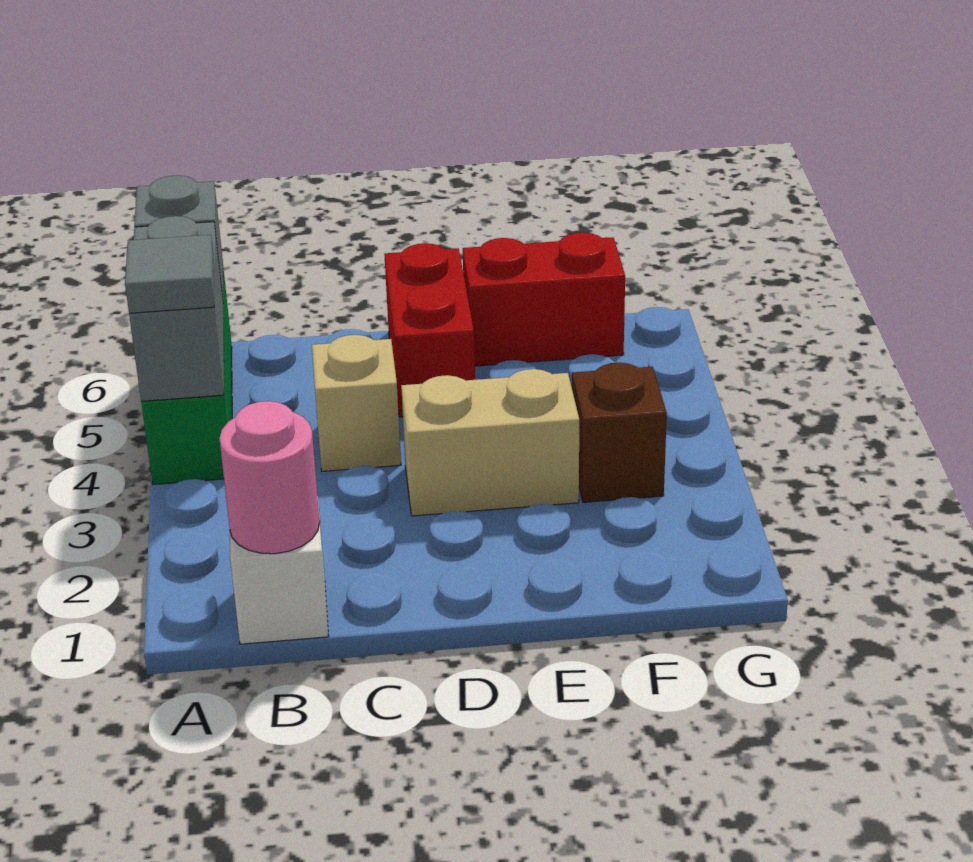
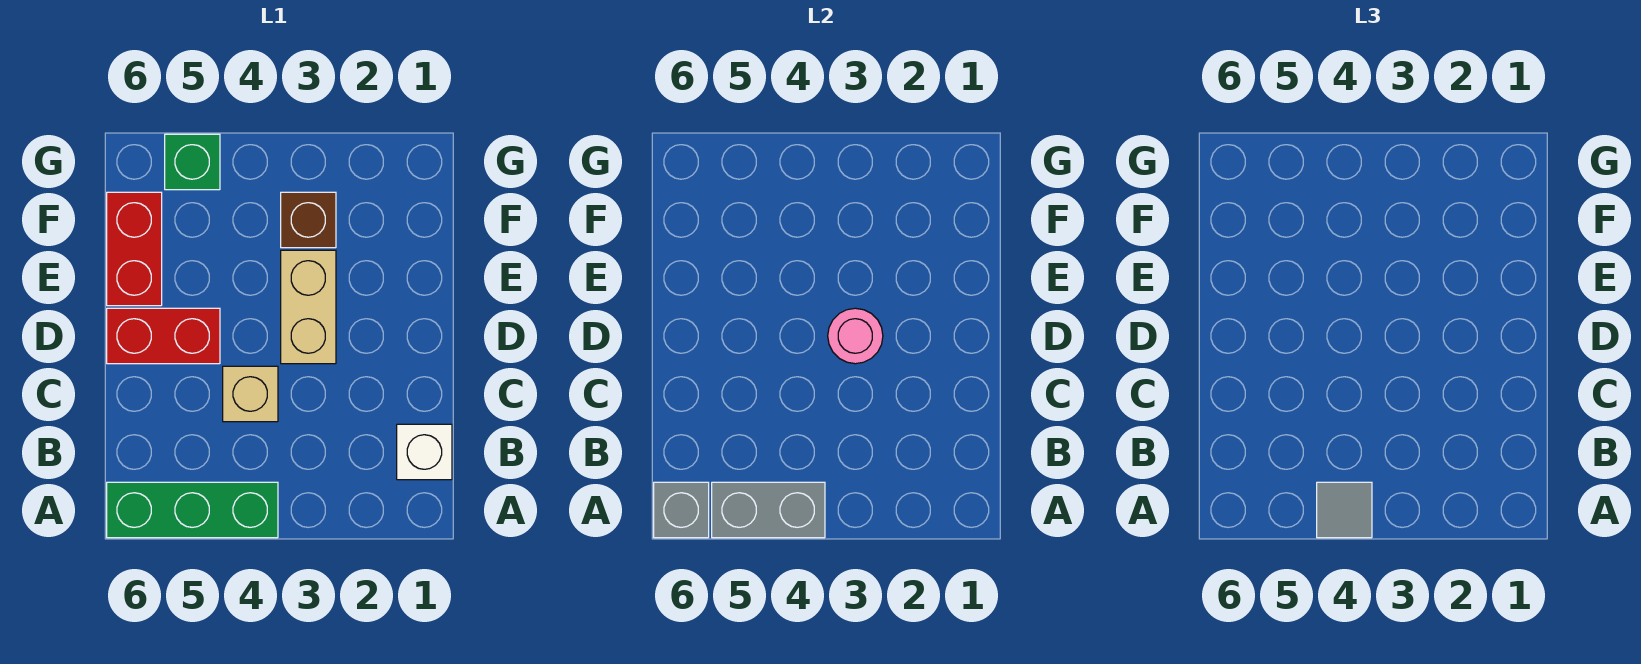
pink 1x1 round brick [219,401,320,554] -> pink 1x1 round brick moved to [828,308,883,364]
none -> green 1x1 brick [165,134,220,190]

